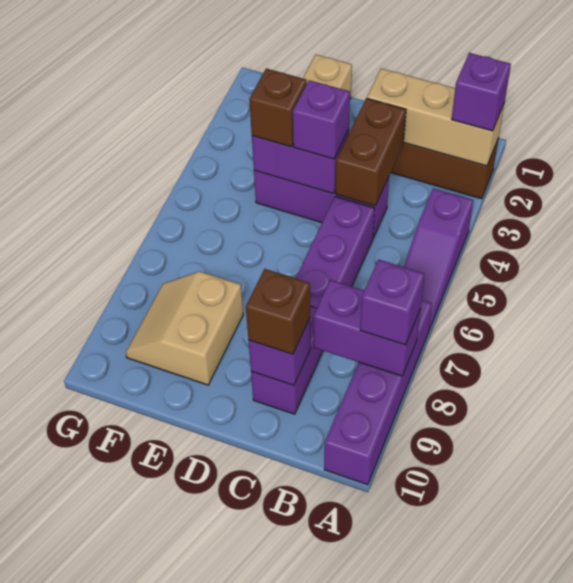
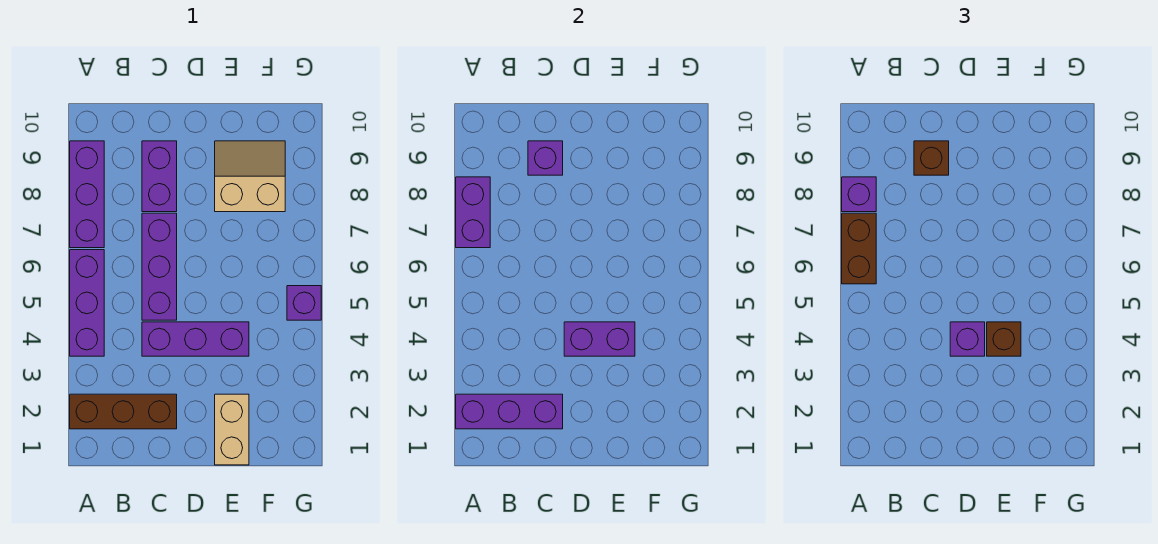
tan 1x3 brick [367,68,504,166] -> purple 1x3 brick [456,394,563,429]
purple 1x1 brick [452,53,511,131] -> purple 1x1 brick moved to [287,286,321,320]
purple 1x3 slope [404,188,473,332] -> purple 1x3 brick [70,250,104,356]
purple 1x4 brick [324,300,432,485] -> purple 1x3 brick [70,141,104,248]
purple 1x2 brick [313,280,421,376] -> purple 1x2 brick turned to [456,177,490,248]
brown 1x2 brick [336,98,406,206] -> brown 1x2 brick moved to [842,213,876,284]
tan 2x2 slope [126,271,243,385] -> tan 2x2 slope turned to [215,141,285,212]

